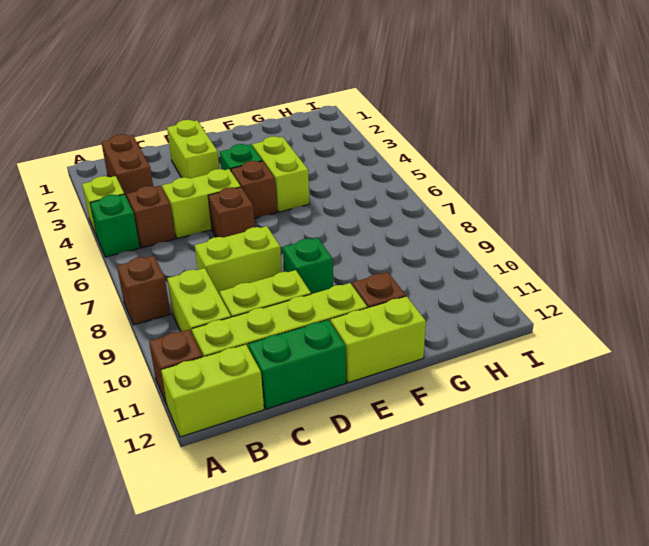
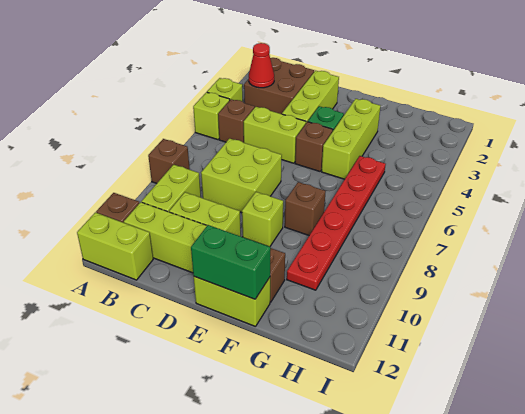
green 1x1 brick [90,194,140,257] -> lime 1x1 brick [193,92,230,140]
brown 1x2 brick [101,134,153,198] -> brown 2x2 brick [244,58,314,114]
none -> red 1x1 cone [249,43,274,88]
lime 1x2 brick [195,226,282,295] -> lime 2x2 brick [201,138,282,213]
green 1x2 brick [248,320,346,409] -> green 1x2 brick moved to [191,225,271,299]
lime 1x2 brick [167,120,219,178] -> lime 1x3 brick [282,71,339,123]
brown 1x1 brick [208,187,255,238] -> brown 1x1 brick moved to [285,182,326,235]
green 1x1 brick [283,238,333,294] -> lime 1x1 brick [242,192,283,247]
lime 1x2 brick [252,136,309,212] -> lime 1x3 brick [322,99,381,179]
none -> red 1x6 plate [287,156,386,290]

